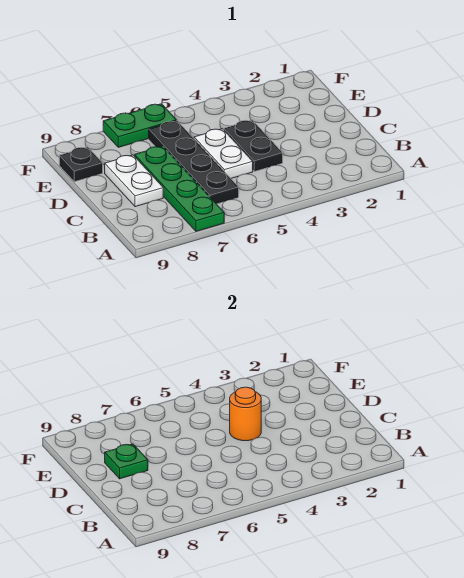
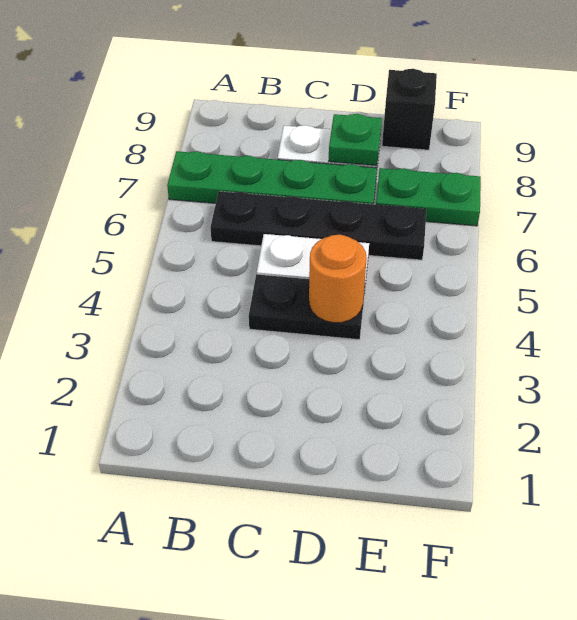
black 1x1 plate [59,147,103,182] -> black 1x1 brick [382,69,437,150]
green 1x2 plate [103,104,176,147] -> green 1x2 plate turned to [376,168,481,226]

